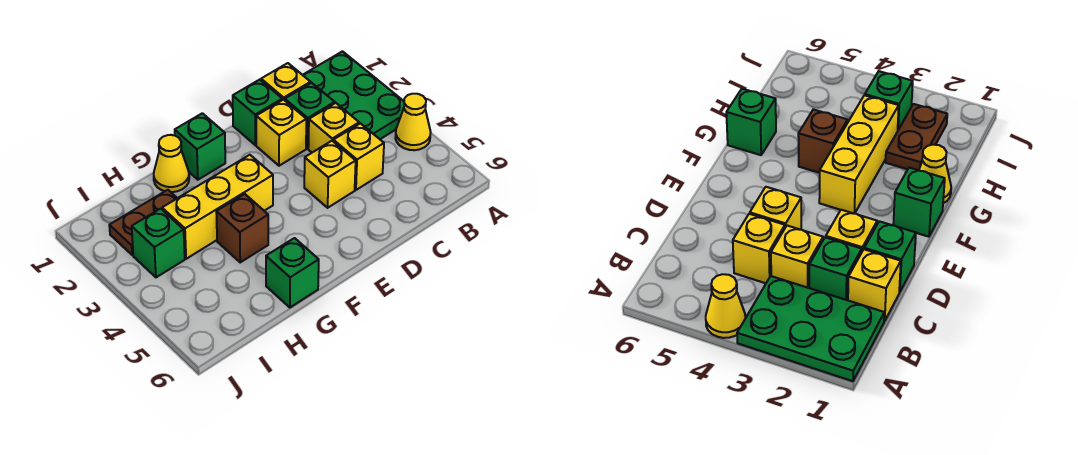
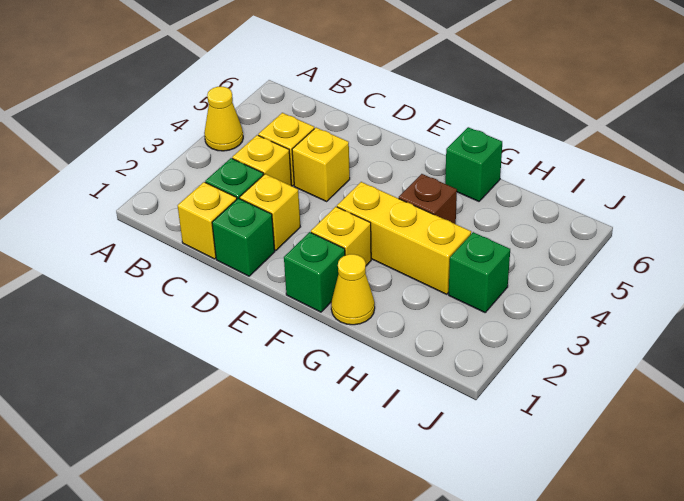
green 2x3 plate [303,51,404,139] -> none
none -> yellow 1x1 brick [311,207,371,266]
brown 1x2 plate [109,190,177,255] -> none

